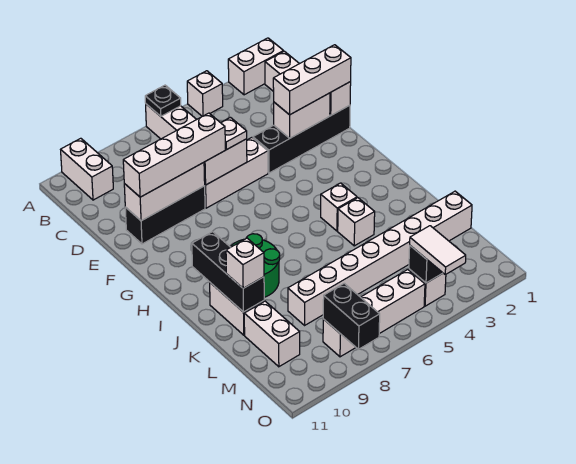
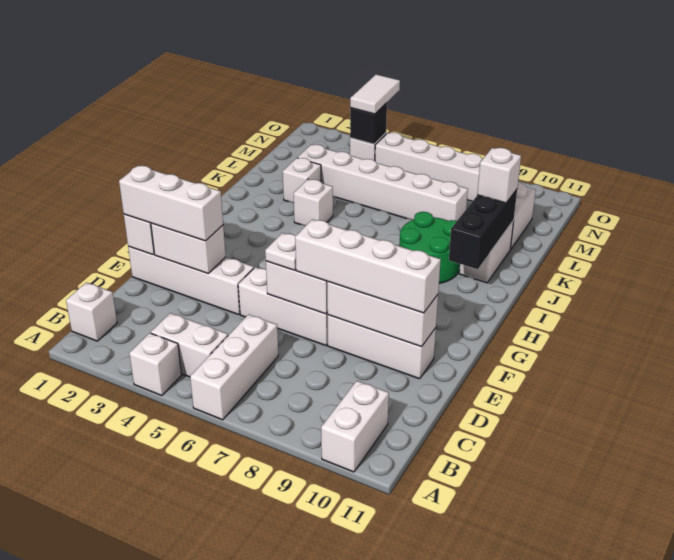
white 1x2 brick [228,38,284,95] -> white 1x2 brick moved to [151,313,228,377]
black 1x1 plate [145,85,181,116] -> none
black 1x4 brick [253,105,350,173] -> white 1x4 brick [128,246,254,315]
black 1x3 brick [125,186,205,244] -> white 1x3 brick [328,315,436,379]
white 1x1 brick [321,183,357,231] -> white 1x1 brick moved to [283,158,321,203]
white 1x8 brick [288,191,472,325] -> white 1x6 brick [297,145,468,221]
black 1x2 brick [323,283,380,349] -> none

